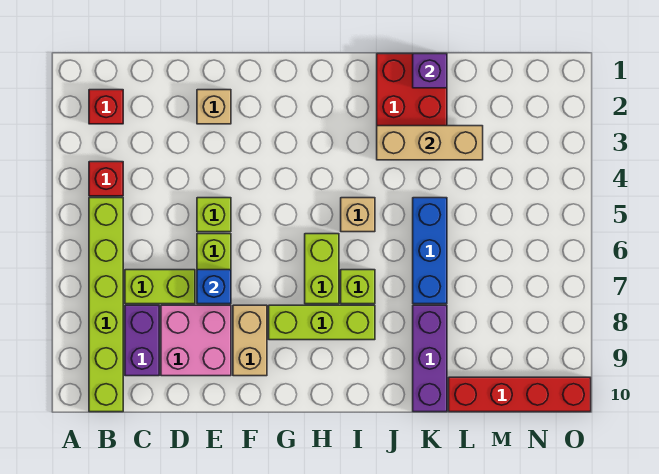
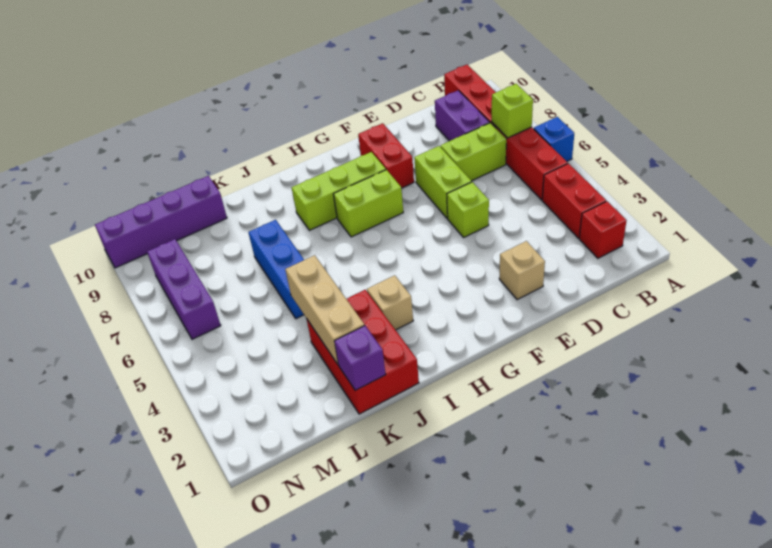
red 1x1 brick [89,162,123,196] -> red 1x2 brick [542,163,606,238]
lime 1x6 brick [89,198,123,412] -> red 1x6 brick [444,65,568,200]
pink 2x2 brick [161,305,231,376] -> none
blue 1x1 brick [197,270,231,304] -> blue 1x1 brick moved to [534,117,574,161]
tan 1x2 brick [233,305,267,376] -> red 1x2 brick [358,123,414,188]
lime 1x2 brick [305,234,339,304] -> lime 1x2 brick turned to [334,170,403,237]
tan 1x1 brick [341,198,375,232] -> tan 1x1 brick moved to [367,275,413,330]
lime 1x1 brick [341,270,375,304] -> lime 1x1 brick moved to [492,84,533,138]
tan 1x3 brick [377,126,483,160] -> tan 1x3 brick turned to [285,255,365,365]
purple 1x3 brick [413,305,447,412] -> purple 1x3 brick moved to [147,239,221,339]
red 1x4 brick [449,377,591,412] -> purple 1x4 brick [95,176,227,268]

